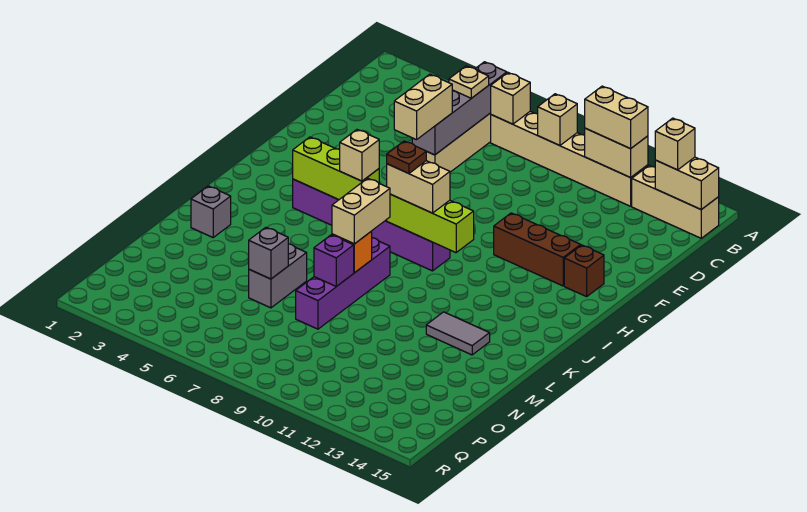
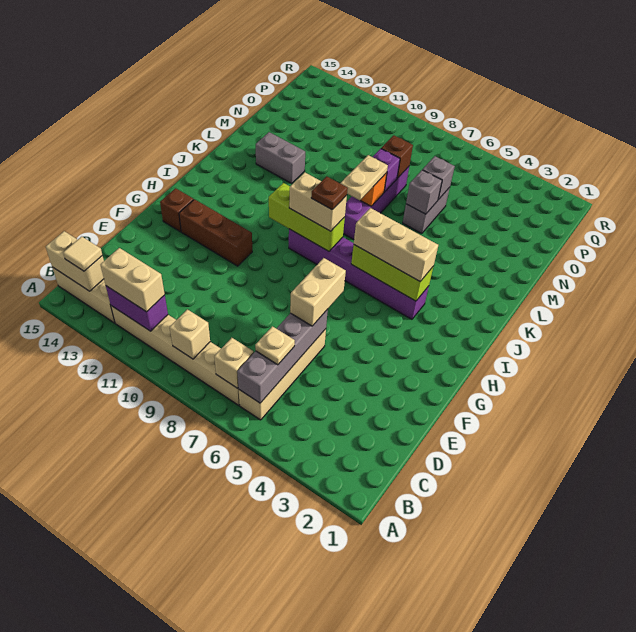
tan 1x2 brick [585,128,648,178] -> purple 1x2 brick [106,286,168,331]
tan 1x1 brick [655,118,695,170] -> tan 1x1 tile [63,237,102,271]
tan 1x1 brick [340,130,379,181] -> tan 1x3 brick [354,208,438,281]
tan 1x2 brick [332,178,390,244] -> tan 1x2 plate [340,155,388,200]
grey 1x1 brick [191,186,231,237] -> grey 1x1 brick moved to [406,170,442,214]
grey 1x2 tile [426,312,490,355] -> grey 1x2 brick [256,132,305,183]
none -> brown 1x1 brick [381,135,413,178]

